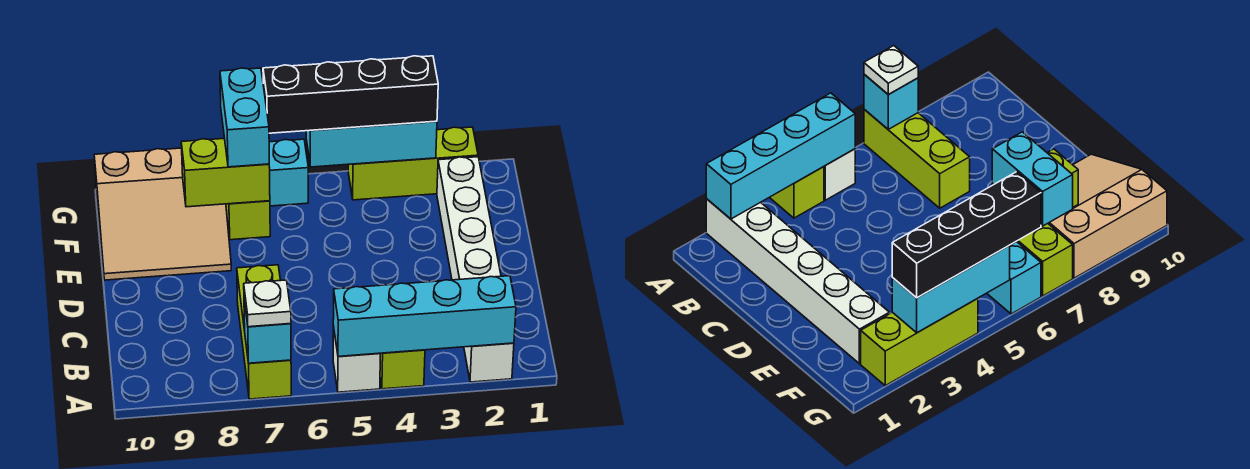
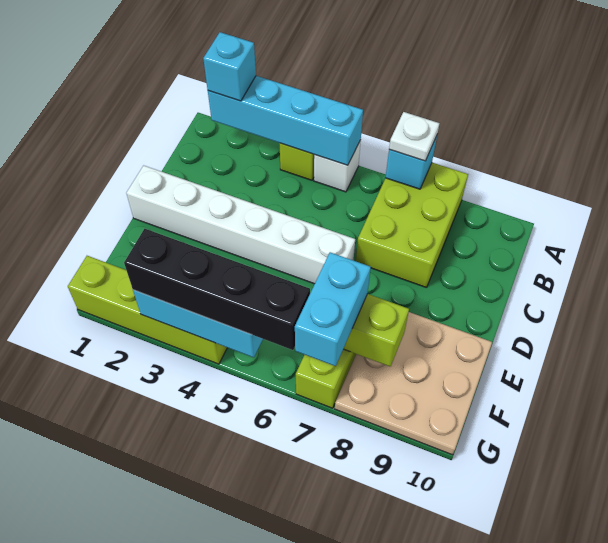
white 1x6 brick [437,157,514,382] -> white 1x6 brick turned to [126,165,355,284]
lime 1x3 brick [237,265,291,399] -> lime 2x3 brick [356,163,468,288]
tan 3x3 slope [94,148,231,280] -> tan 3x3 plate [335,312,492,455]
lime 1x3 brick [348,127,478,200] -> lime 1x4 brick [68,256,227,364]
cyan 1x1 brick [269,139,308,206] -> cyan 1x1 brick moved to [203,32,256,101]

